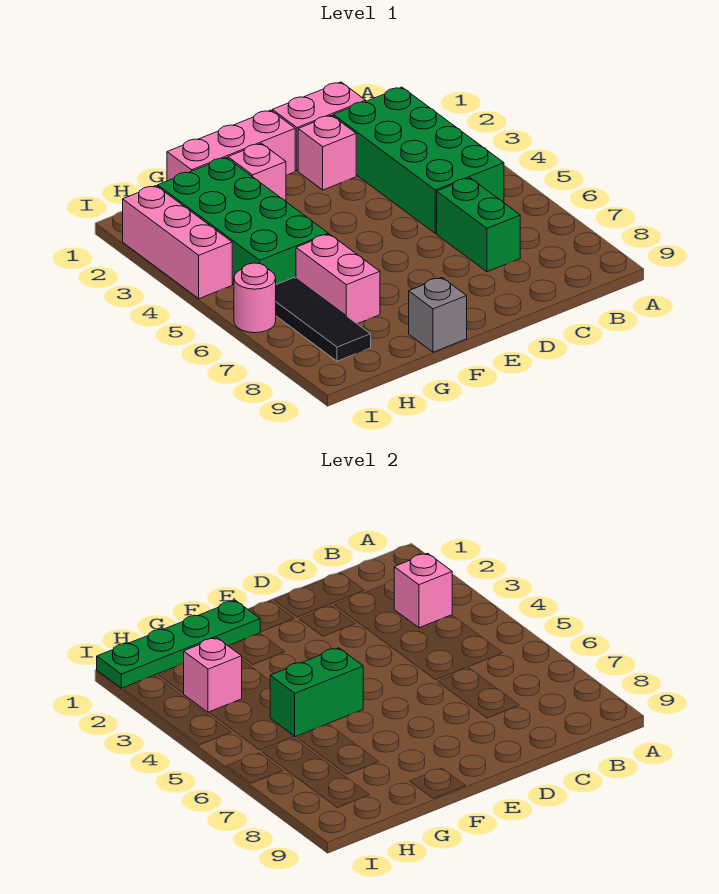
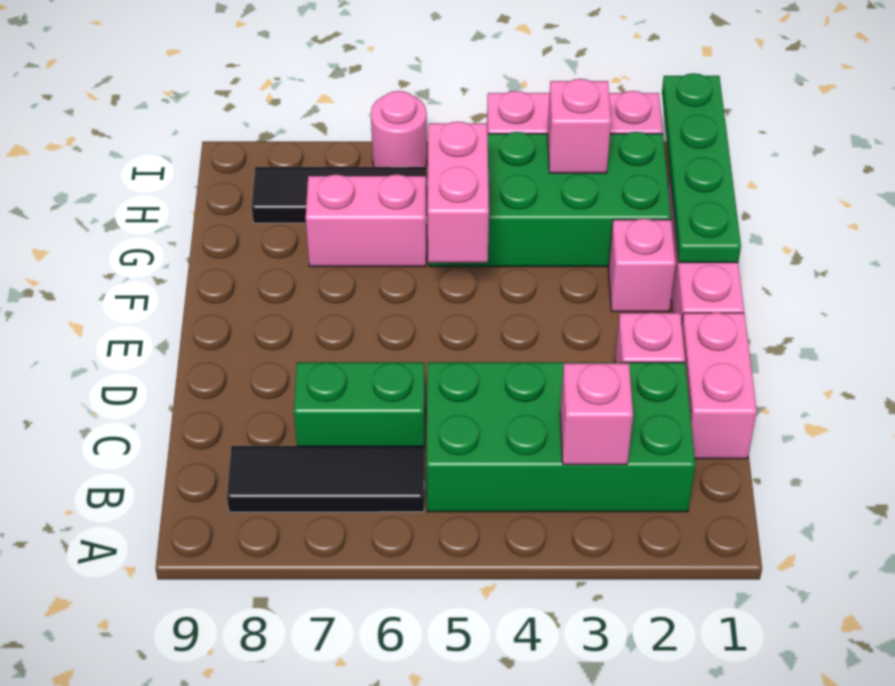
none -> black 1x3 tile [227,446,424,512]
green 1x2 brick [270,648,363,737] -> pink 1x2 brick [428,122,489,263]
grey 1x1 brick [409,278,467,352] -> none

